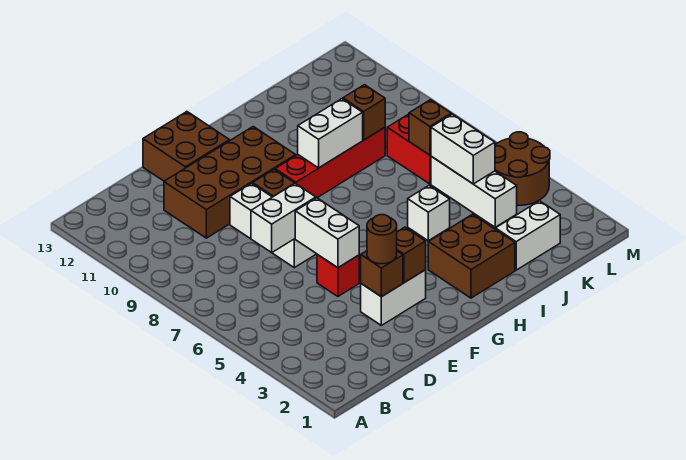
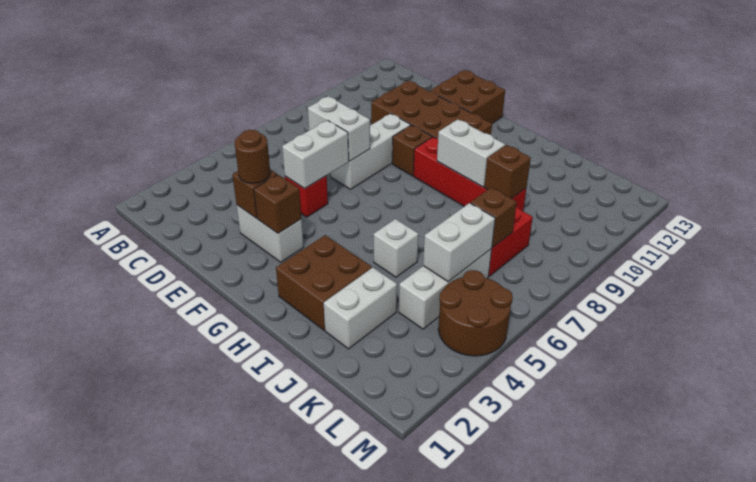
white 1x2 brick [495,201,560,270] -> white 1x2 brick turned to [324,268,397,349]

